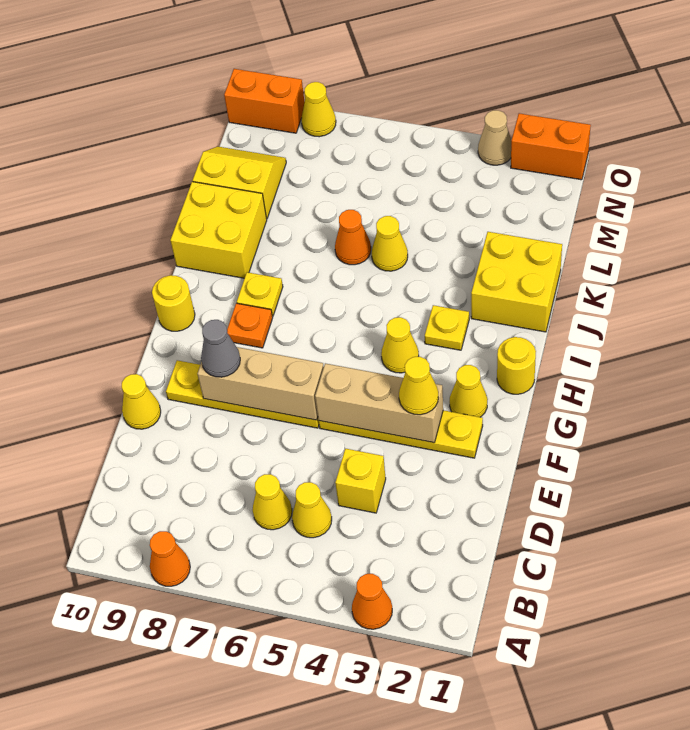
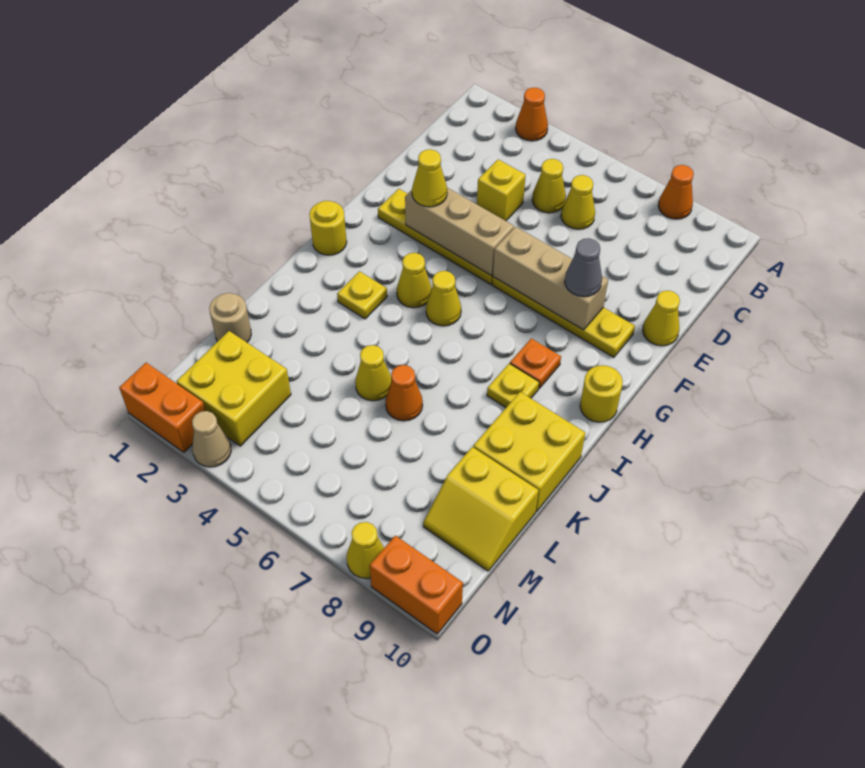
yellow 1x1 cone [450,365,488,417] -> yellow 1x1 cone moved to [426,271,461,326]
yellow 2x2 brick [471,232,562,332] -> yellow 2x2 brick moved to [176,331,291,446]
none -> tan 1x1 round brick [209,293,251,342]

